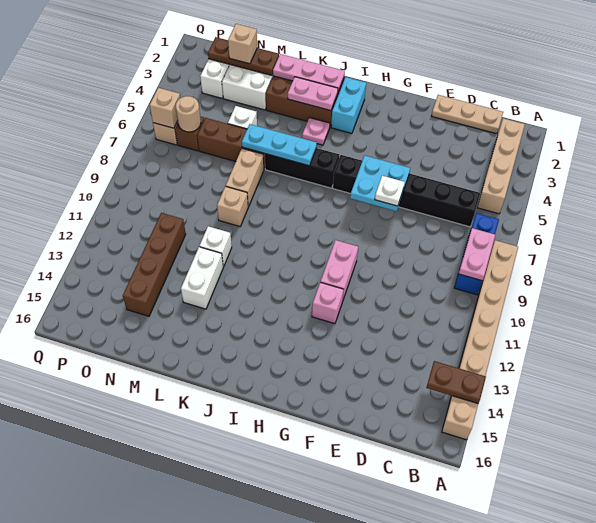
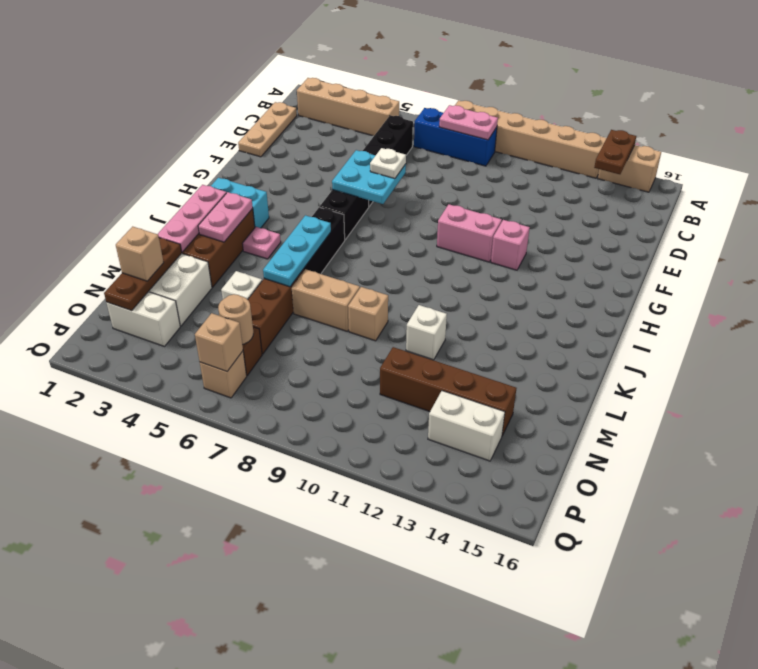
white 1x2 brick [181,247,223,309] -> white 1x2 brick moved to [428,391,505,461]

